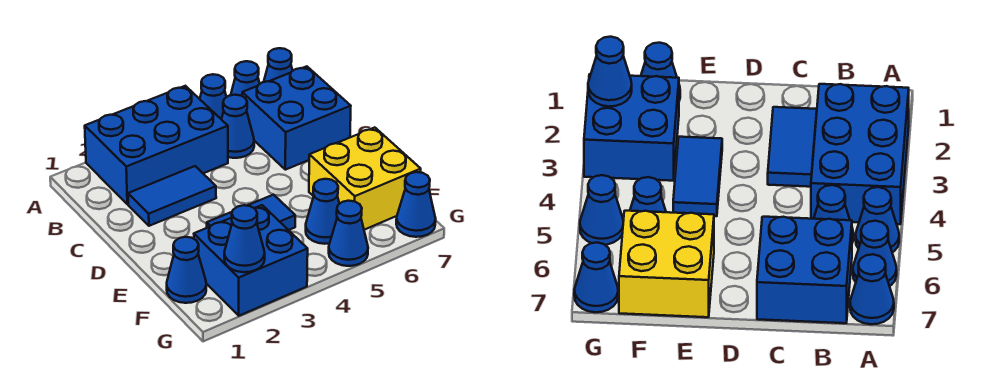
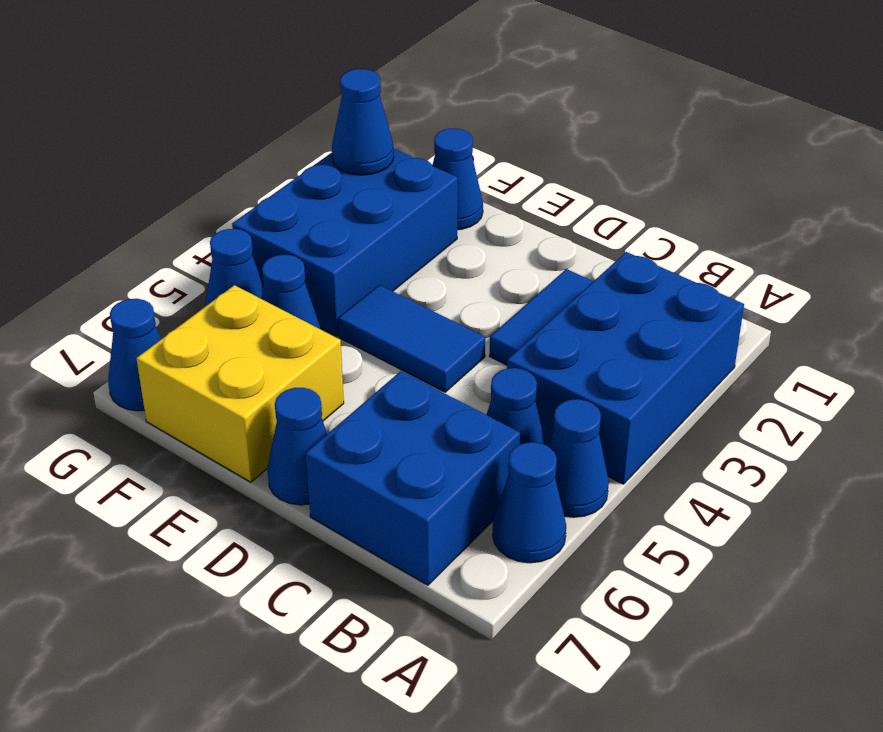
blue 1x1 cone [264,48,293,82] -> blue 1x1 cone moved to [267,388,327,505]
blue 1x2 tile [207,195,295,230] -> blue 1x2 tile turned to [338,285,485,392]
blue 2x2 brick [194,205,308,316] -> blue 2x3 brick [232,149,458,336]

